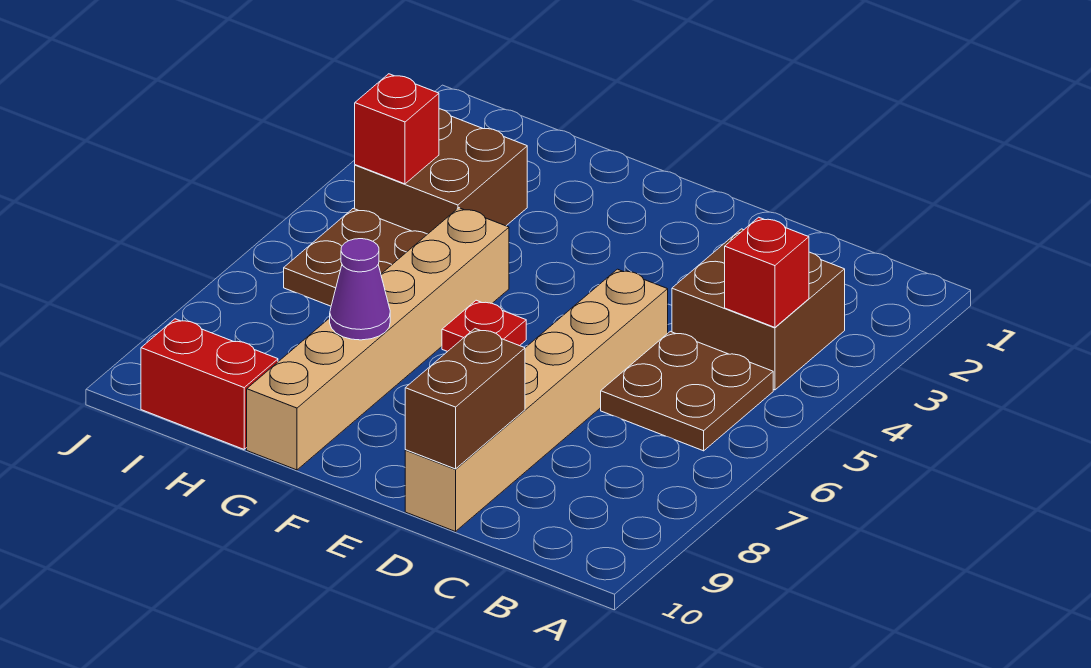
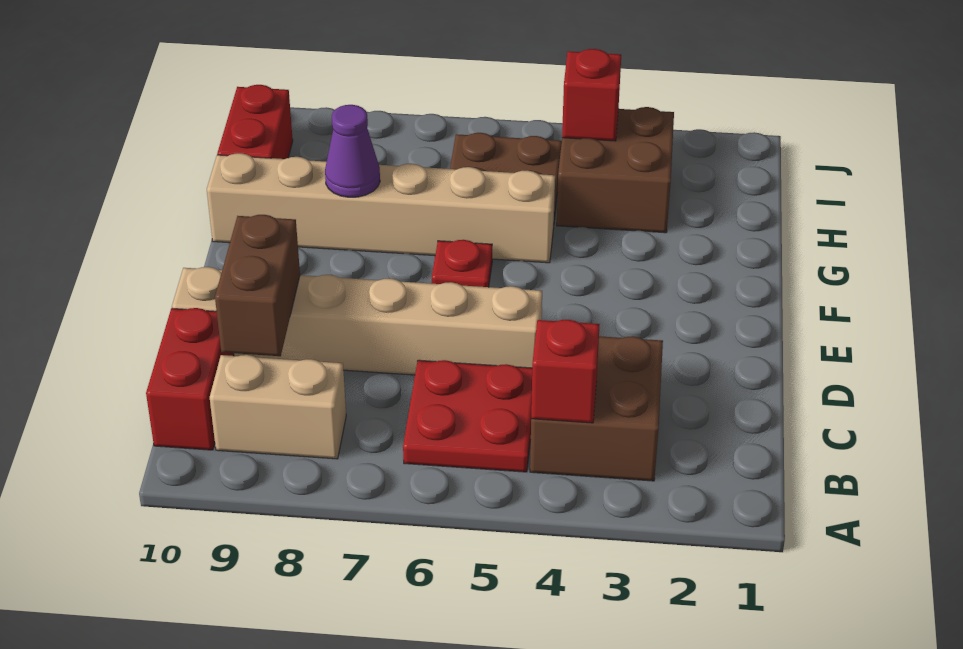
brown 2x2 plate [601,331,773,451] -> red 2x2 plate [403,360,532,472]
none -> tan 1x2 brick [210,355,346,459]
none -> red 1x2 brick [146,308,234,450]
brown 1x2 brick [405,329,525,469] -> brown 1x2 brick turned to [215,215,300,356]

